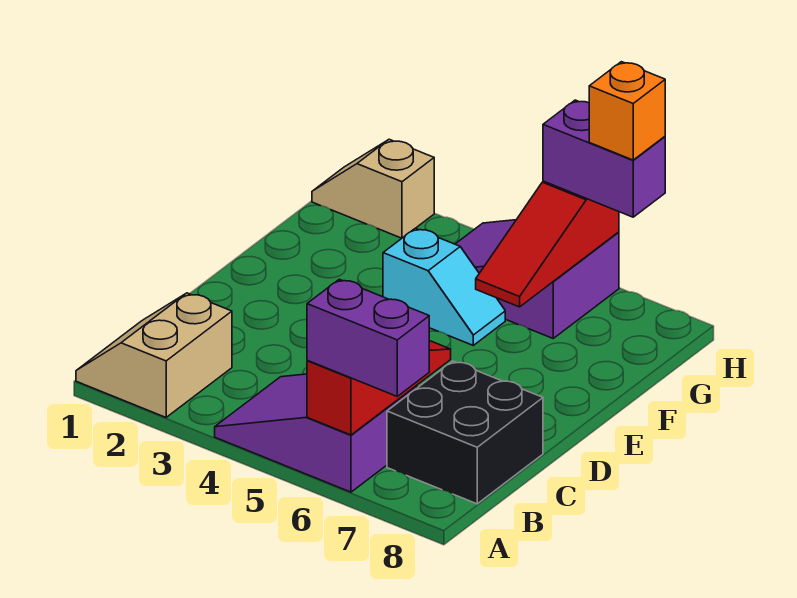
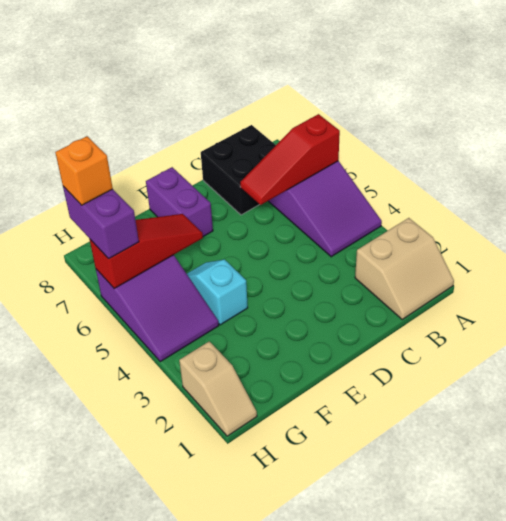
purple 1x2 brick [307,279,429,396] -> purple 1x2 brick moved to [146,167,213,237]

